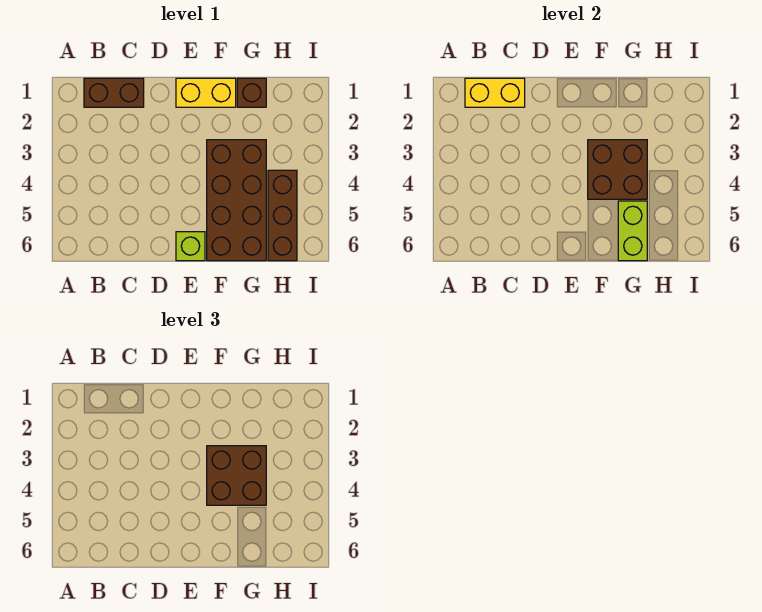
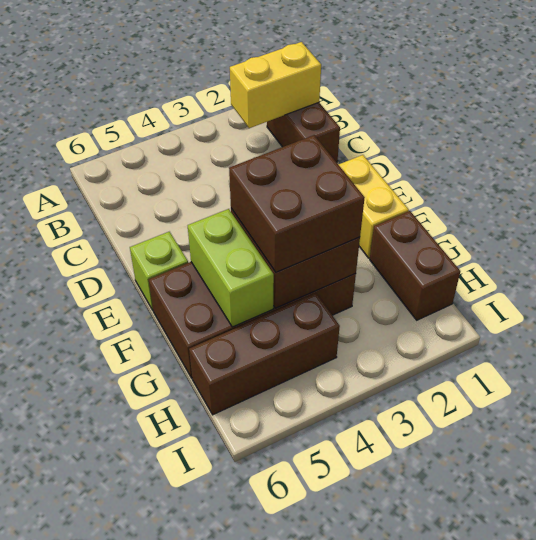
yellow 1x2 brick [465,78,525,107] -> yellow 1x2 brick turned to [230,42,321,128]
brown 1x1 brick [237,78,266,107] -> brown 1x2 brick [370,211,460,320]
lime 1x2 brick [618,201,647,261] -> lime 1x2 brick turned to [188,209,274,327]

